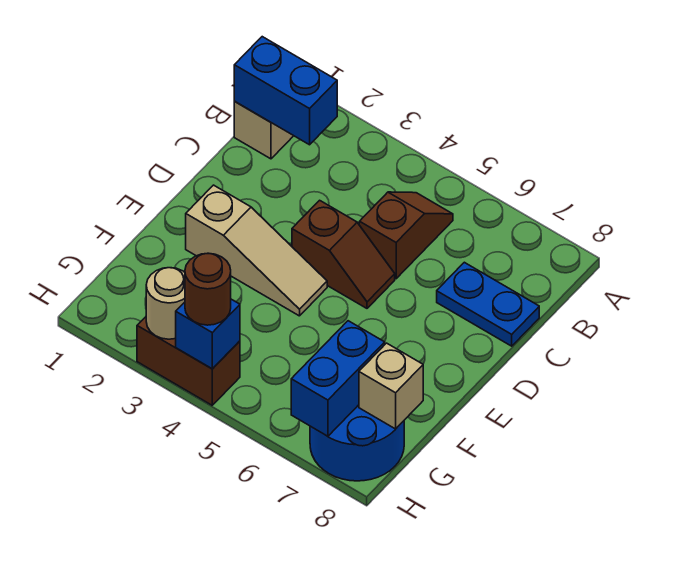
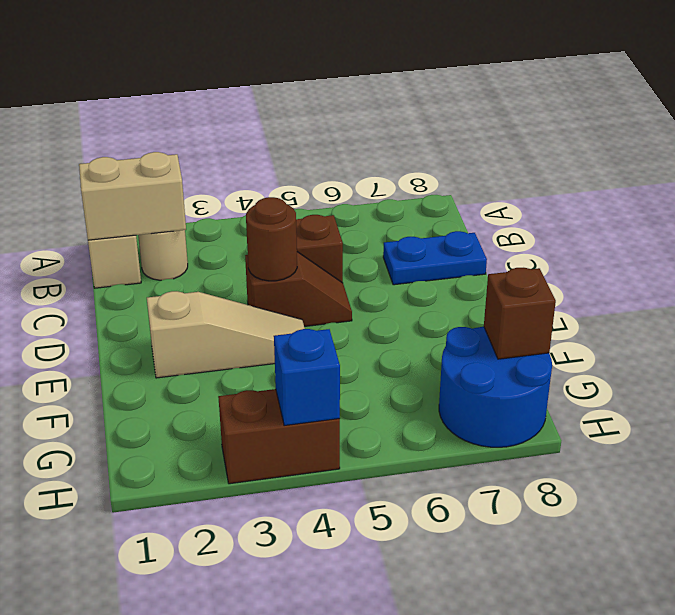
blue 1x2 brick [234,37,337,145] -> tan 1x2 brick [79,152,186,240]
blue 1x2 brick [291,321,385,436] -> none
tan 1x1 brick [359,343,423,429] -> brown 1x1 brick [484,268,556,359]
tan 1x1 round brick [146,268,185,339] -> tan 1x1 round brick moved to [138,230,188,280]
brown 1x1 round brick [185,253,231,325] -> brown 1x1 round brick moved to [246,197,297,281]

